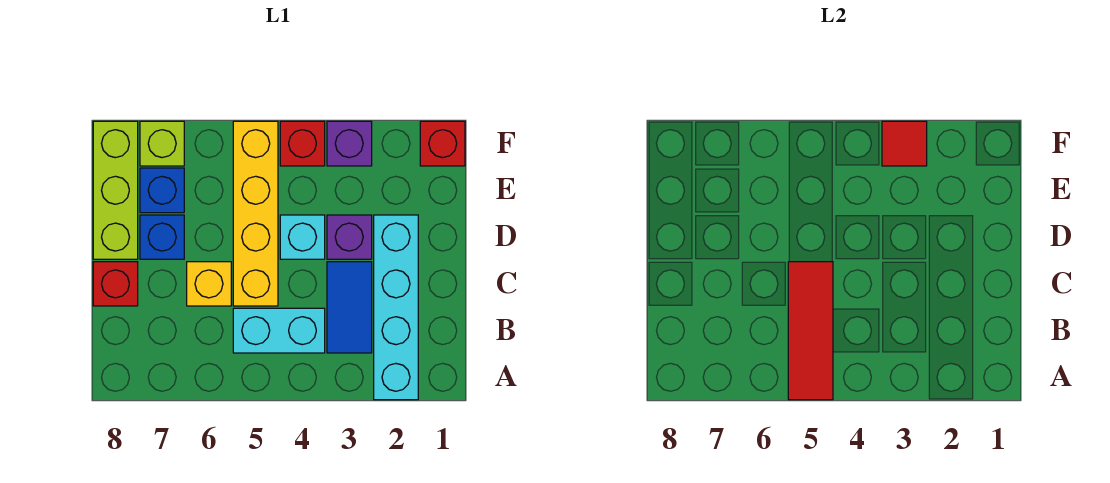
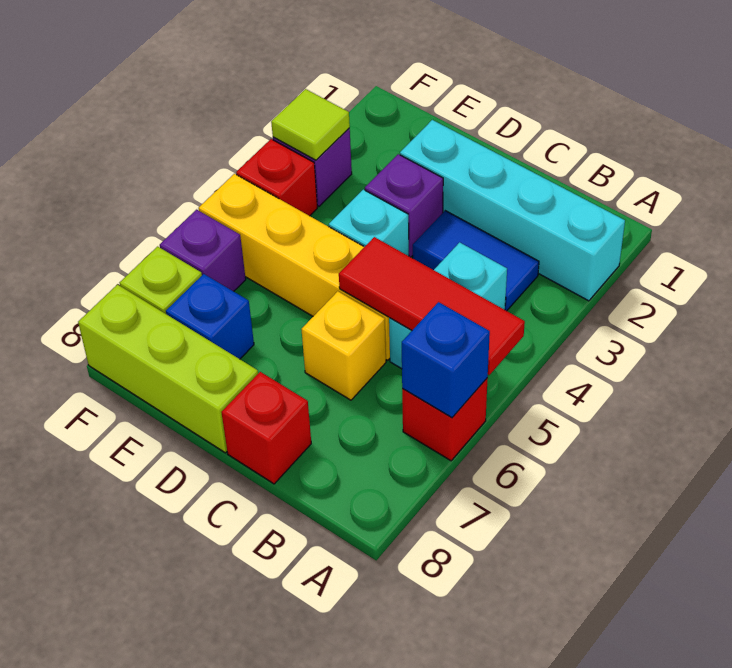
blue 1x1 brick [140,215,184,259] -> blue 1x1 brick moved to [402,302,490,417]
red 1x1 brick [420,121,465,166] -> red 1x1 brick moved to [402,378,488,461]
red 1x1 tile [882,121,927,166] -> lime 1x1 tile [271,89,350,160]
none -> purple 1x1 brick [160,210,246,291]

